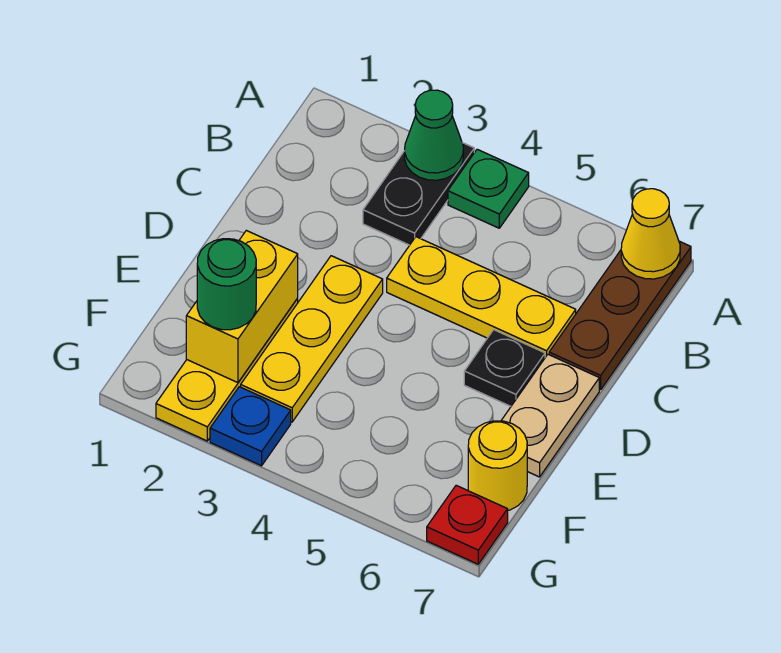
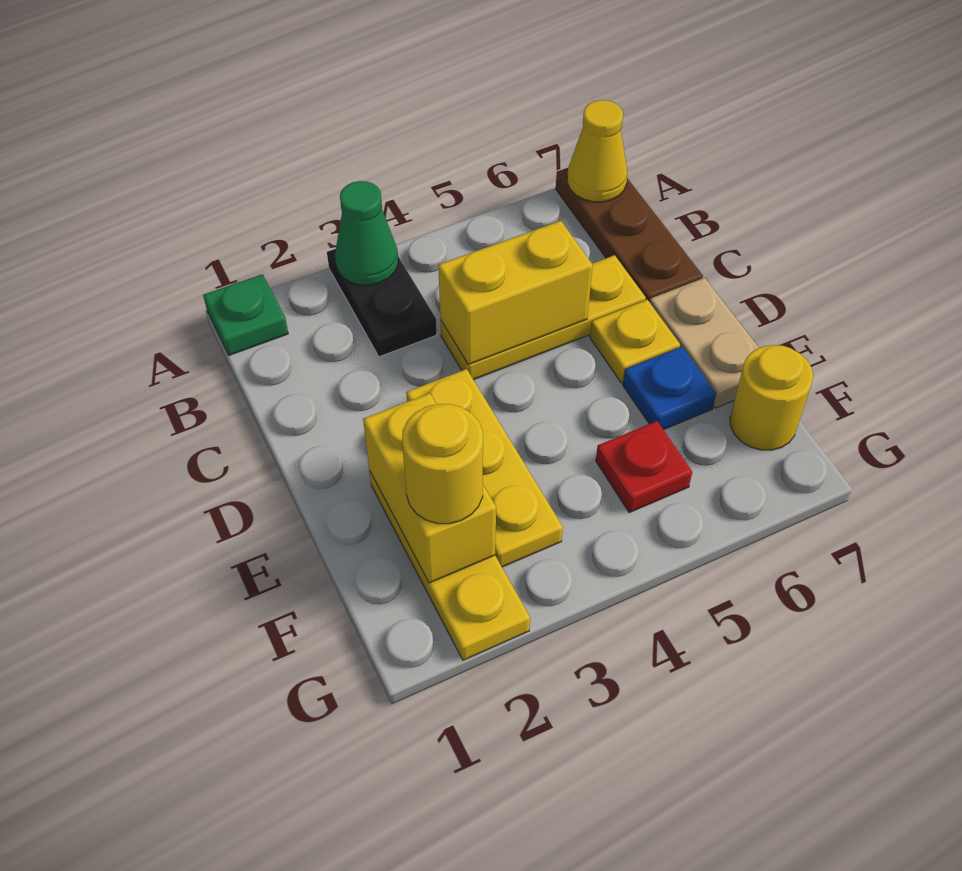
green 1x1 plate [448,149,529,228] -> green 1x1 plate moved to [203,274,288,355]
none -> yellow 1x2 brick [438,221,593,365]
black 1x1 plate [464,330,545,406] -> yellow 1x1 plate [590,300,680,383]
green 1x1 round brick [197,239,256,330] -> yellow 1x1 round brick [402,404,483,524]
blue 1x1 plate [210,387,291,466] -> blue 1x1 plate moved to [623,347,716,430]
red 1x1 plate [427,485,508,564] -> red 1x1 plate moved to [596,421,692,513]

